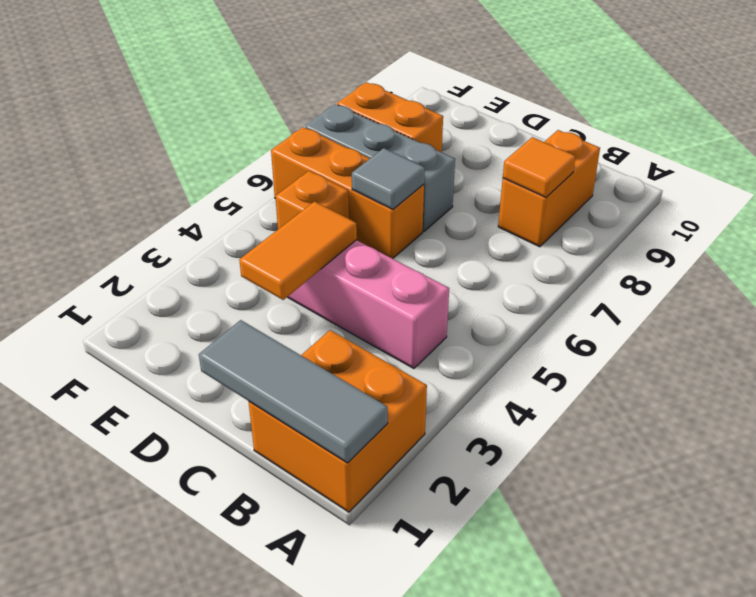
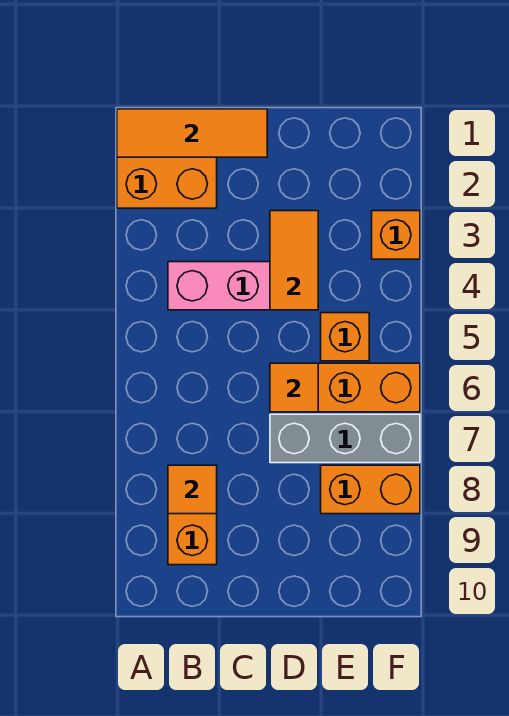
grey 1x3 tile [199,320,388,463] -> orange 1x3 tile [117,109,267,157]
grey 1x1 tile [352,148,425,209] -> orange 1x1 tile [270,363,318,412]
none -> orange 1x1 brick [372,211,420,259]

